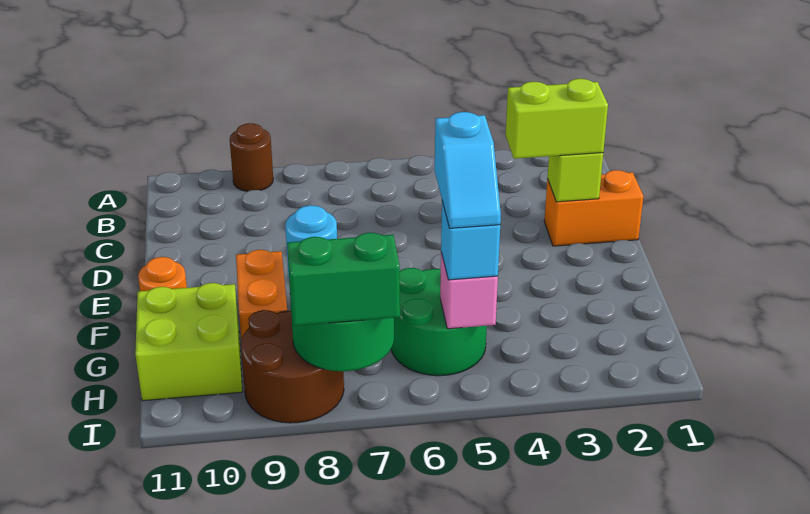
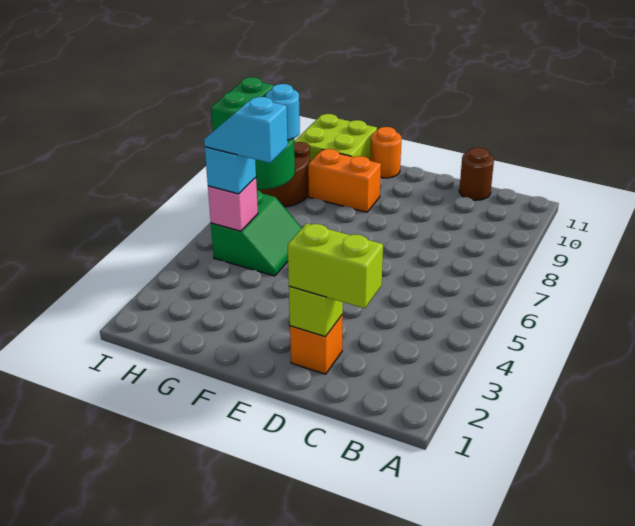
brown 1x1 round brick [230,123,273,191] -> brown 1x1 round brick moved to [459,147,494,200]
orange 1x2 brick [544,170,643,246] -> orange 1x1 brick [290,315,343,374]
lime 1x2 brick [506,79,608,159] -> lime 1x2 brick turned to [288,223,383,308]
green 2x2 round brick [391,268,487,376] -> green 2x2 slope [211,190,302,276]

